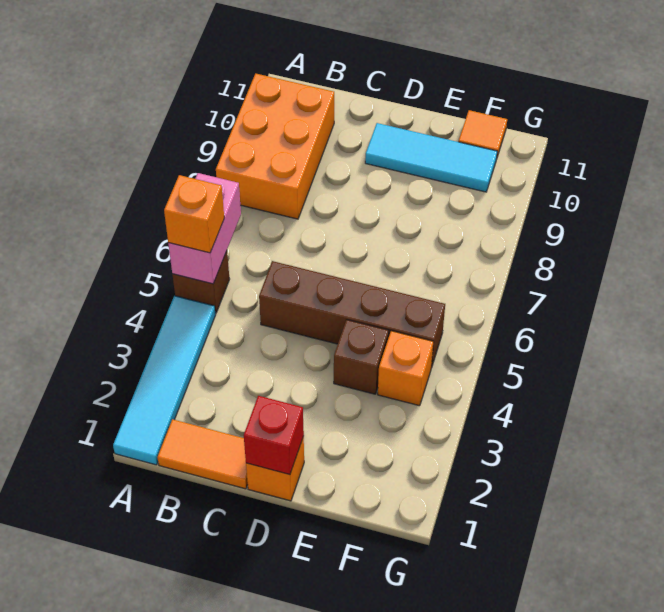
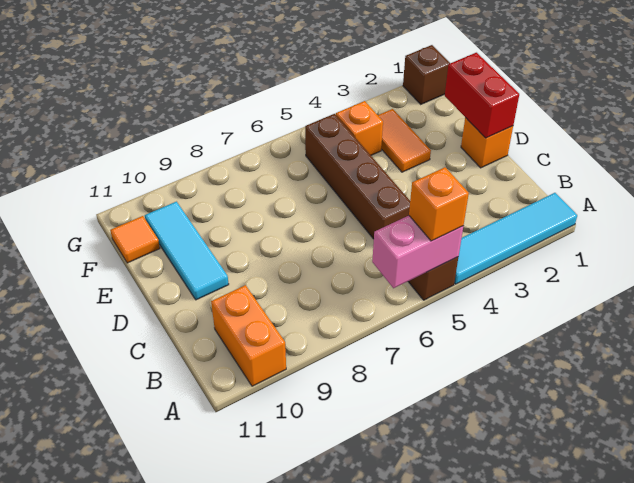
orange 2x3 brick [216,74,334,219] -> orange 1x2 brick [211,285,286,386]
orange 1x2 tile [157,419,248,489] -> orange 1x2 tile moved to [378,109,431,172]
red 1x1 brick [244,396,304,475] -> red 1x2 brick [445,53,519,138]
brown 1x1 brick [334,320,389,394] -> brown 1x1 brick moved to [403,45,450,104]

